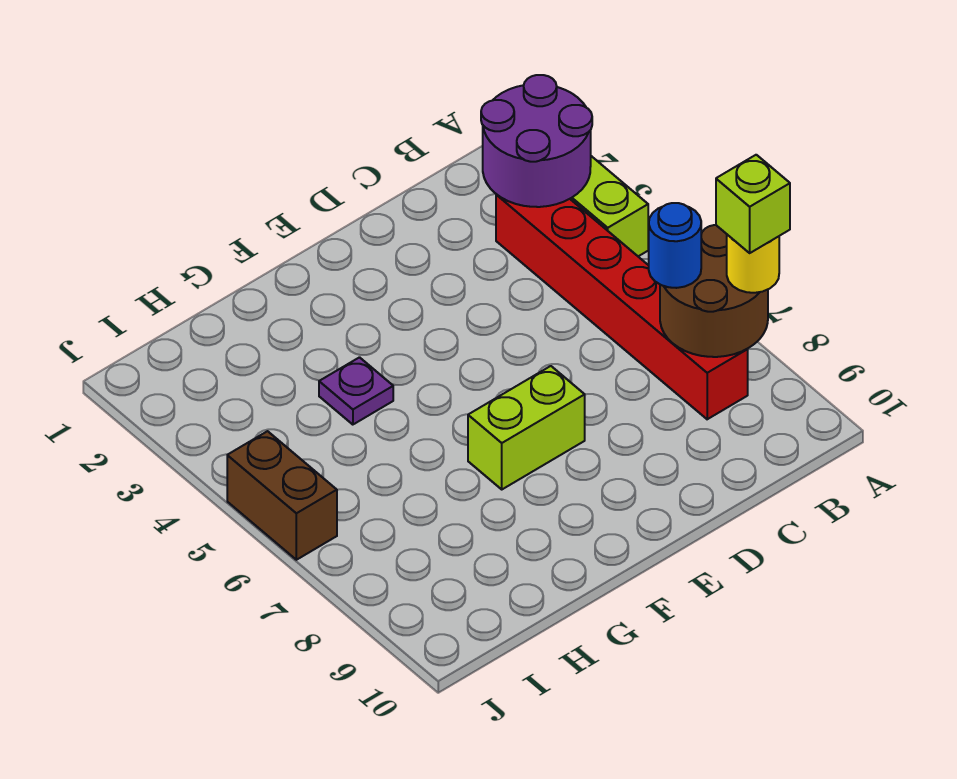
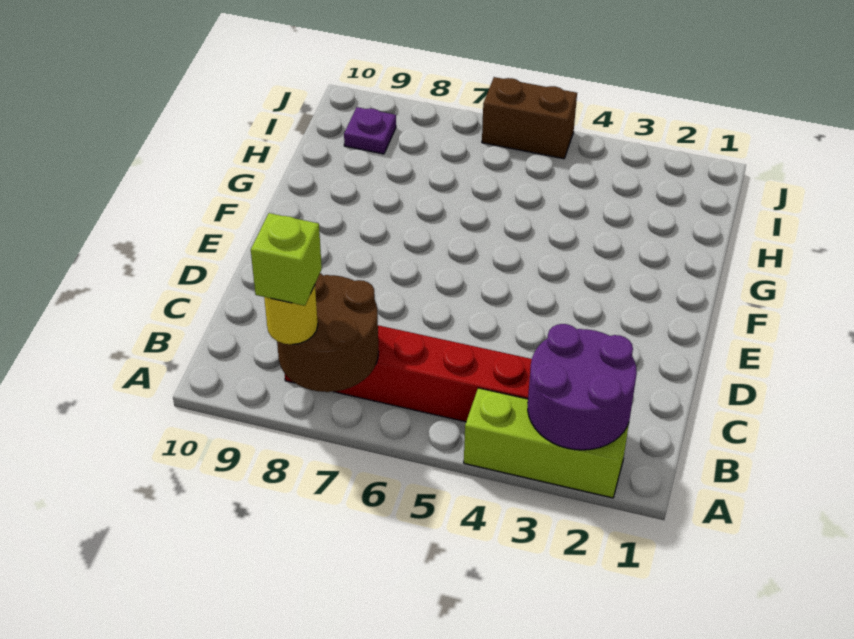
blue 1x1 round brick [648,203,701,288] -> none
lime 1x2 brick [468,366,585,489] -> none
purple 1x1 plate [319,357,393,425] -> purple 1x1 plate moved to [344,107,396,154]

